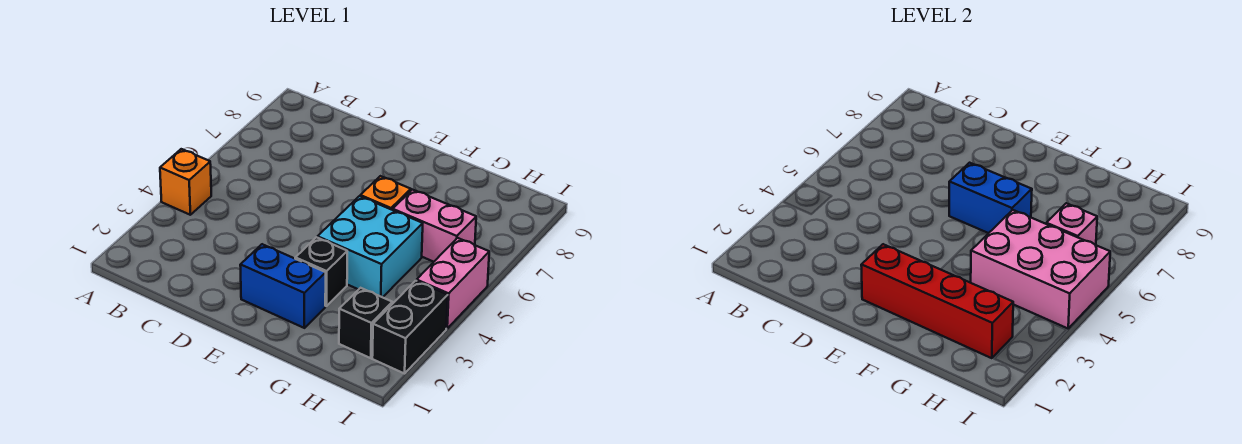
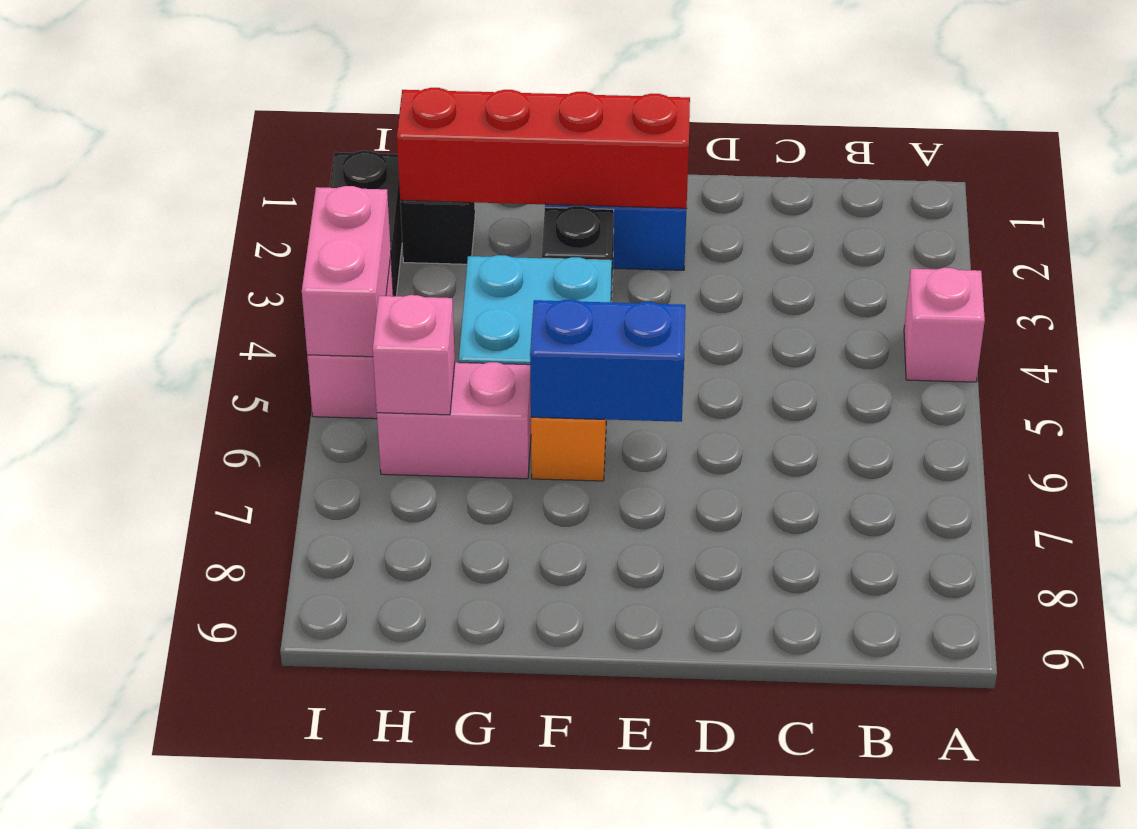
orange 1x1 brick [160,149,211,215] -> pink 1x1 brick [904,268,985,382]
pink 2x3 brick [971,210,1110,328] -> pink 1x2 brick [302,186,391,357]

